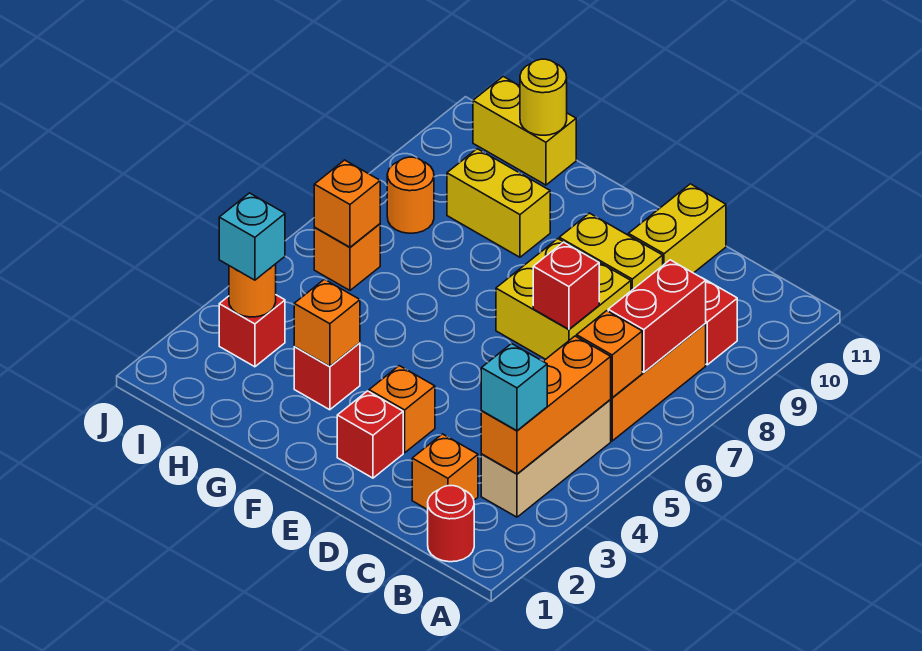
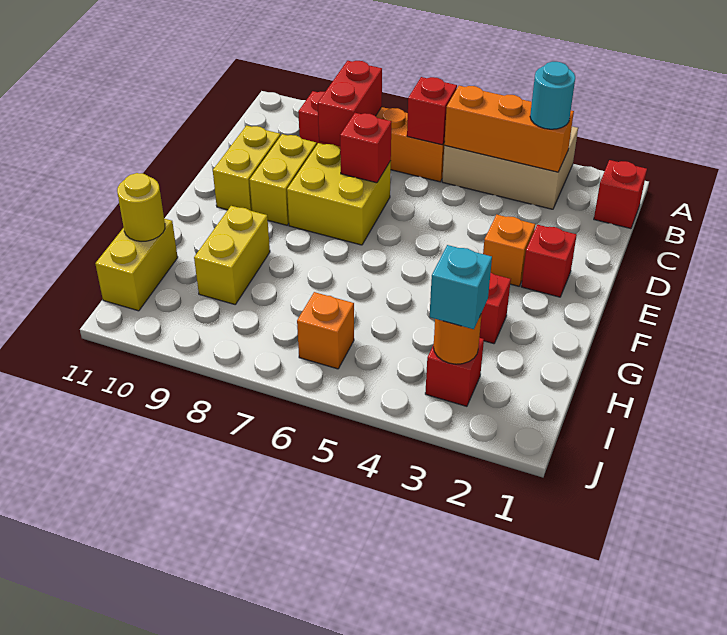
red 1x1 round brick [428,486,474,562] -> red 1x1 brick [594,160,647,229]
tan 1x3 brick [481,400,611,517] -> tan 2x3 brick [442,126,578,209]
cyan 1x1 brick [481,344,547,431] -> cyan 1x1 round brick [530,62,575,129]
orange 1x1 brick [577,311,642,398] -> red 1x1 brick [407,77,457,145]
red 1x2 brick [608,260,706,372] -> red 1x2 brick turned to [318,61,382,146]
orange 1x1 brick [412,434,478,510] -> none
yellow 1x2 brick [628,184,726,273] -> yellow 1x2 brick turned to [213,125,280,211]
orange 1x1 brick [294,279,360,366] -> none
orange 1x1 brick [314,160,380,247] -> none
orange 1x1 round brick [387,157,434,233] -> none

